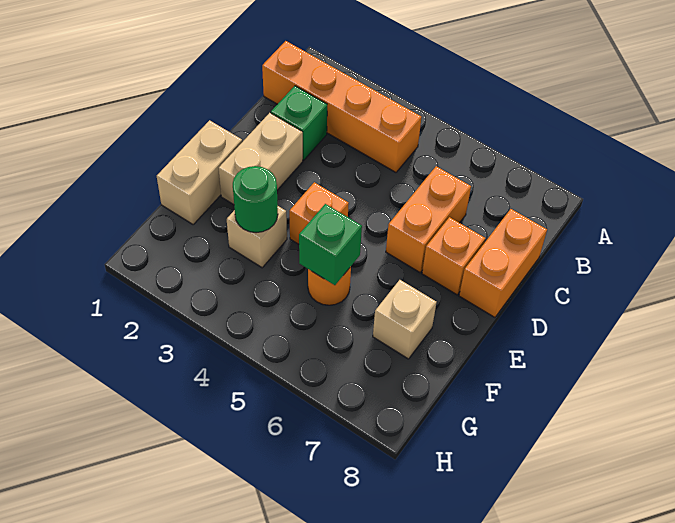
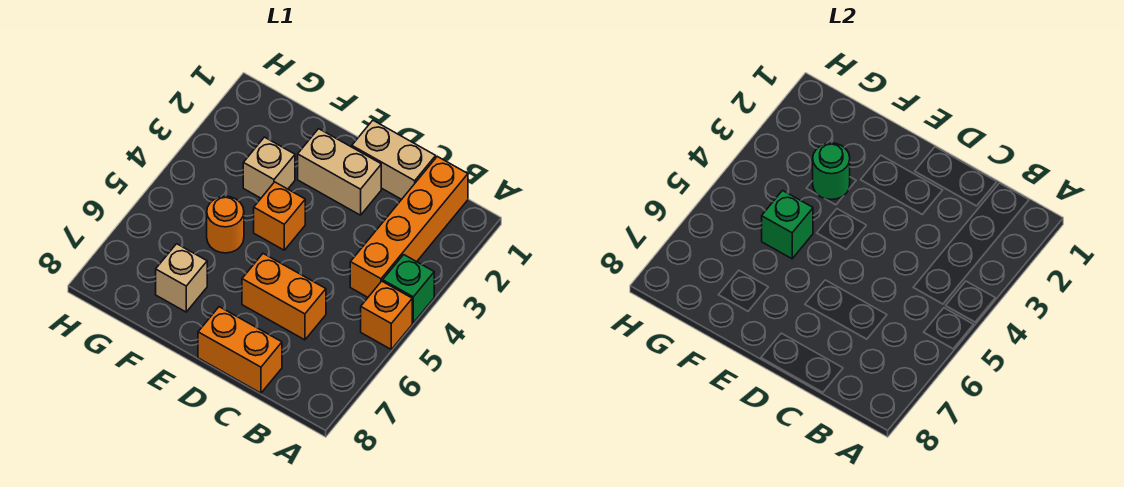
green 1x1 brick [271,86,327,160] -> green 1x1 brick moved to [383,255,434,323]
orange 1x1 brick [422,217,485,295] -> orange 1x1 brick moved to [361,281,412,349]
tan 1x2 brick [157,120,242,224] -> tan 1x2 brick moved to [352,120,436,199]

